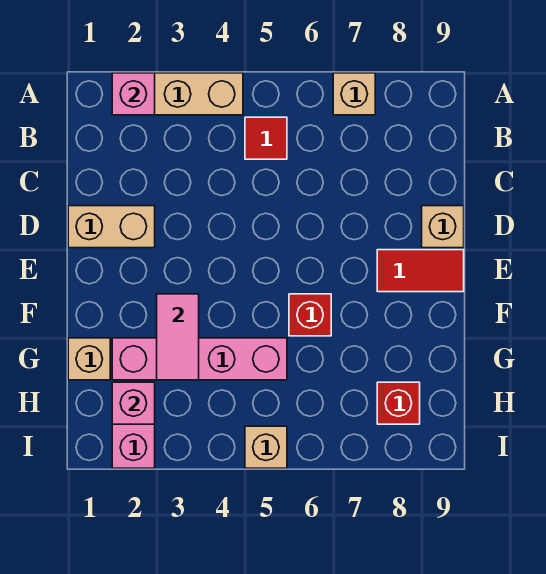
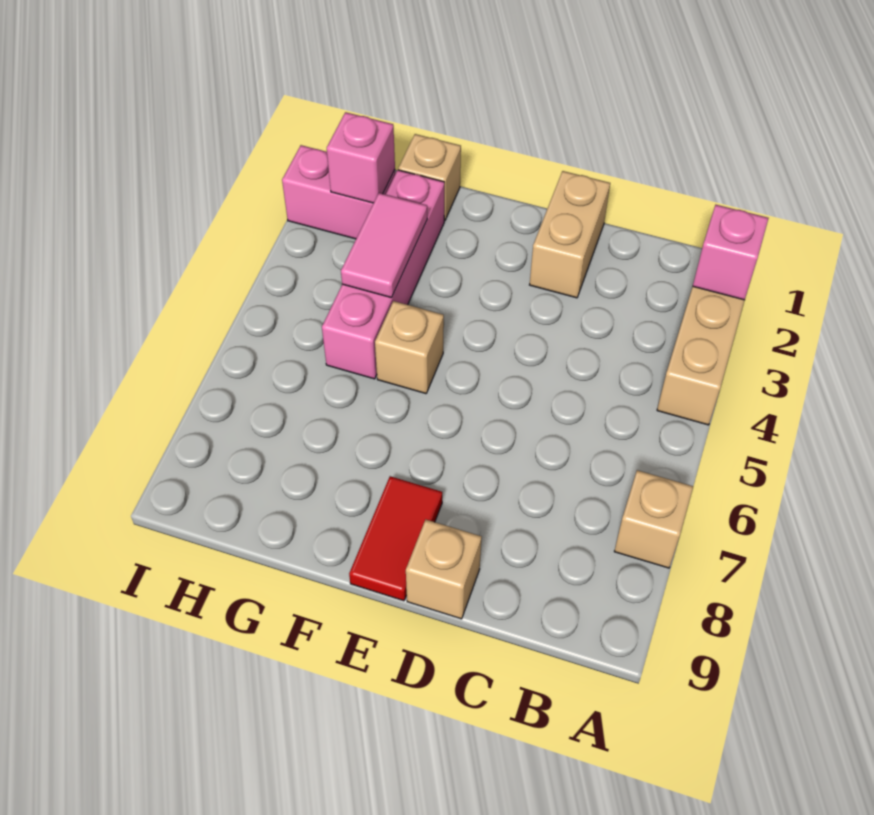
red 1x1 tile [245,117,287,159] -> none
pink 1x2 tile [157,294,199,380] -> pink 1x2 tile turned to [341,193,427,298]
red 1x1 brick [289,294,331,336] -> none
red 1x1 brick [377,382,420,424] -> none
tan 1x1 brick [245,426,287,468] -> tan 1x1 brick moved to [375,301,444,394]

